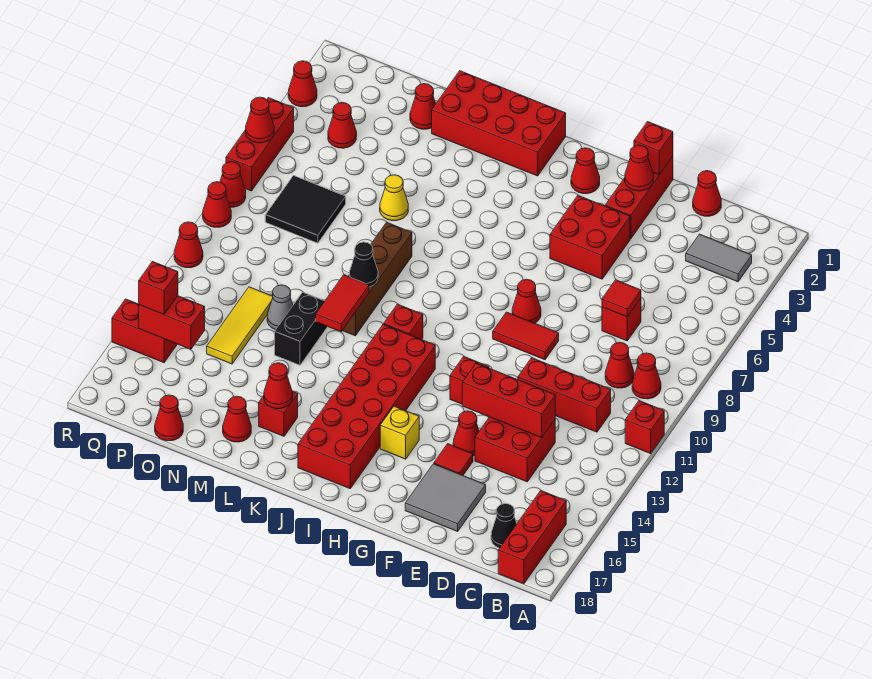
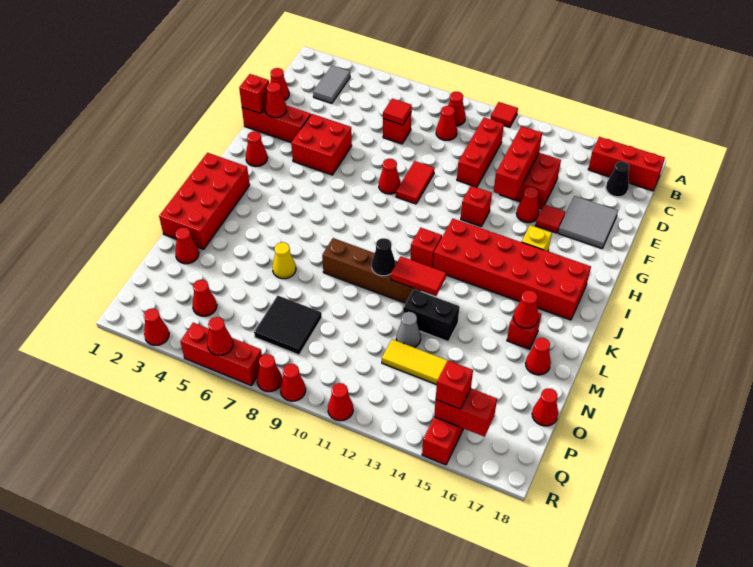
red 1x1 brick [625,401,664,454] -> red 1x1 tile [491,102,518,127]
red 1x2 brick [139,296,205,349] -> red 1x2 brick turned to [434,389,497,437]

